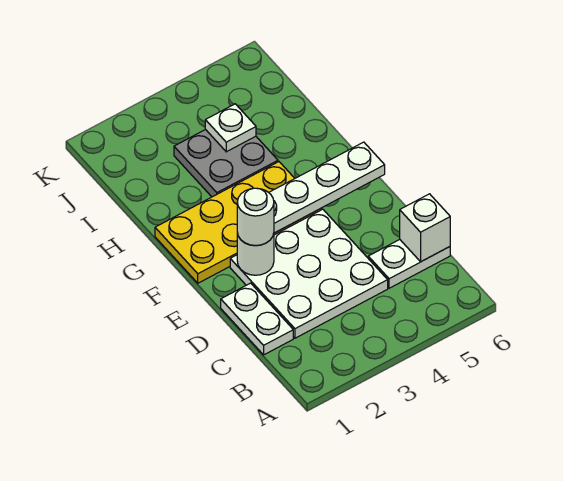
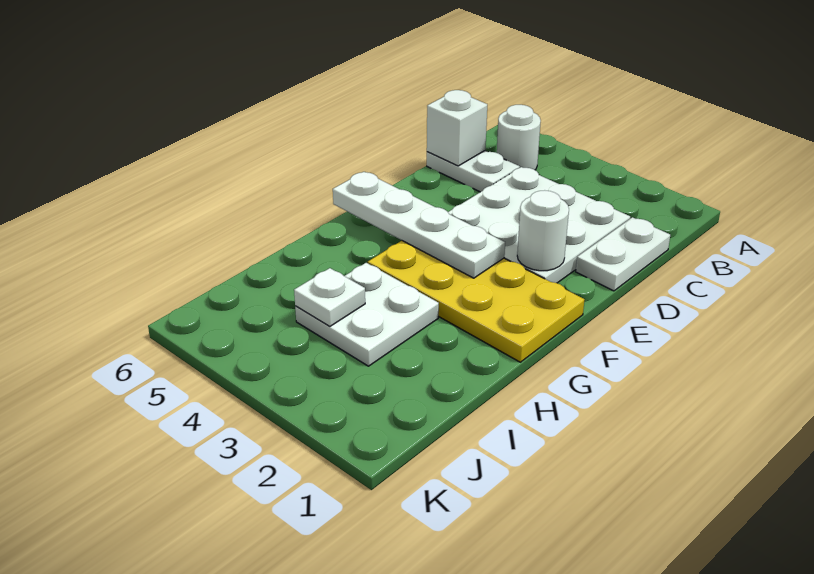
white 1x1 round brick [237,188,274,246] -> white 1x1 round brick moved to [497,105,541,170]
grey 2x2 plate [174,129,278,197] -> white 2x2 plate [295,263,439,366]

